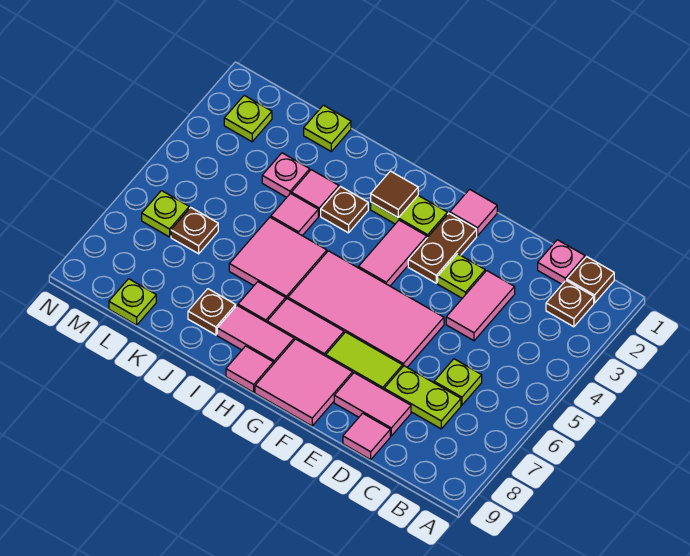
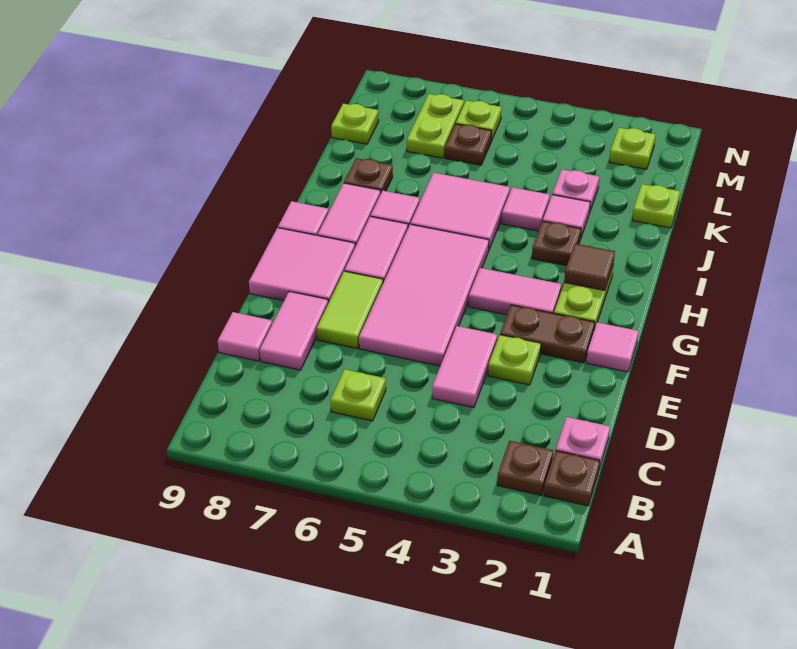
lime 1x2 plate [384,366,461,429] -> lime 1x2 plate moved to [407,94,464,158]
pink 1x2 tile [446,271,515,341] -> pink 1x2 tile turned to [432,326,497,407]

